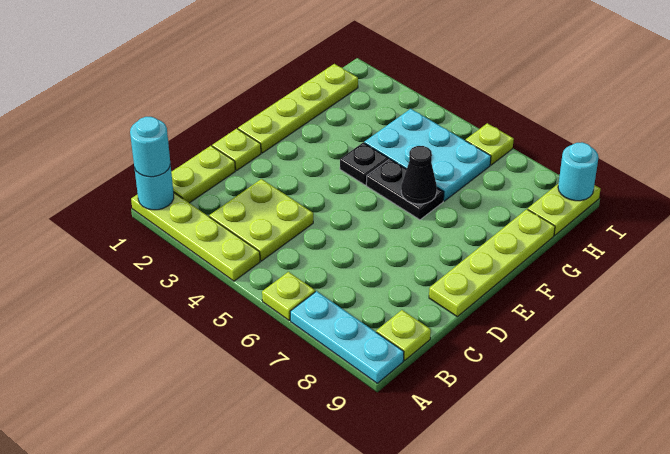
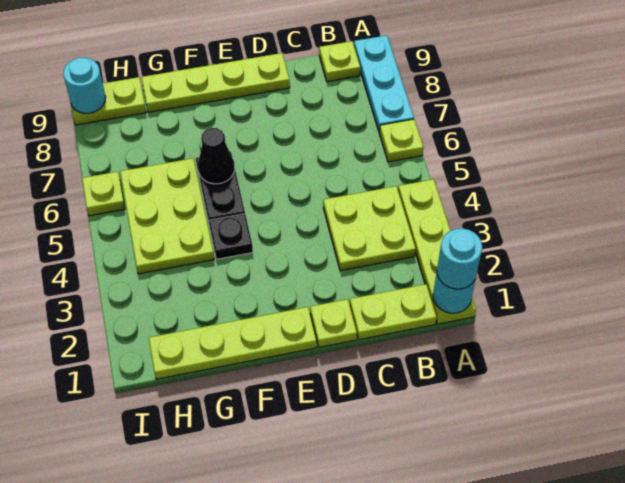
cyan 2x3 plate [364,109,491,201] -> lime 2x3 plate [120,158,214,274]

